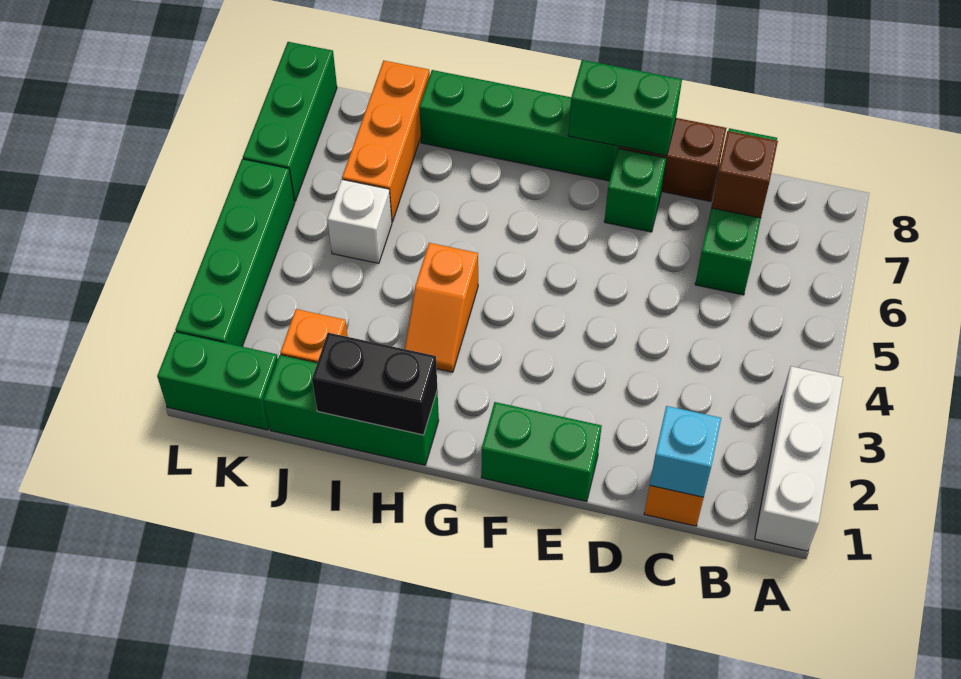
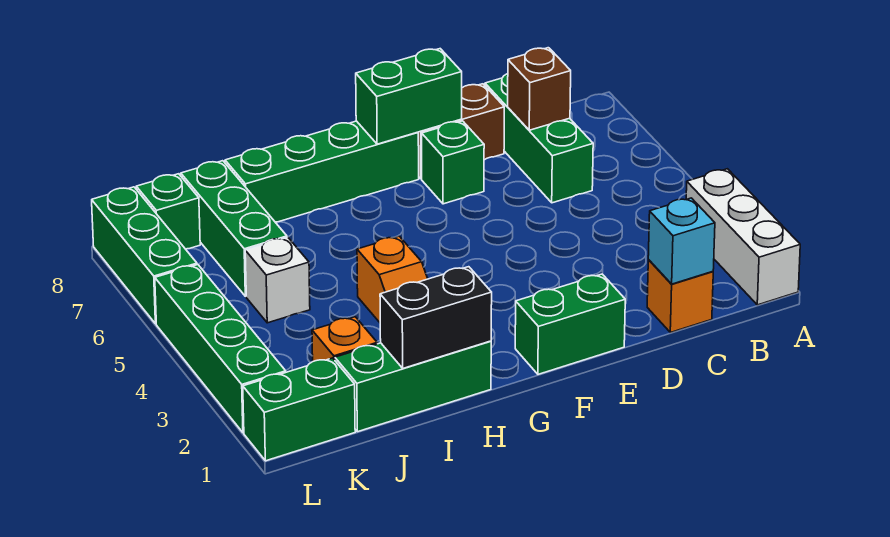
orange 1x3 brick [342,61,430,222] -> green 1x3 brick [181,161,287,296]
none -> green 1x1 brick [136,174,200,249]

